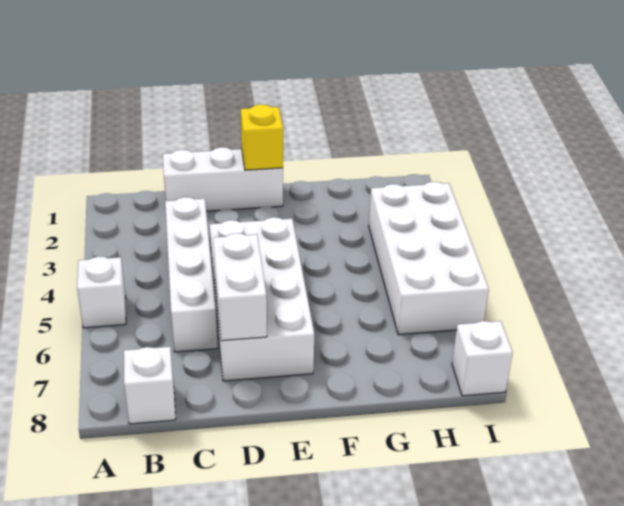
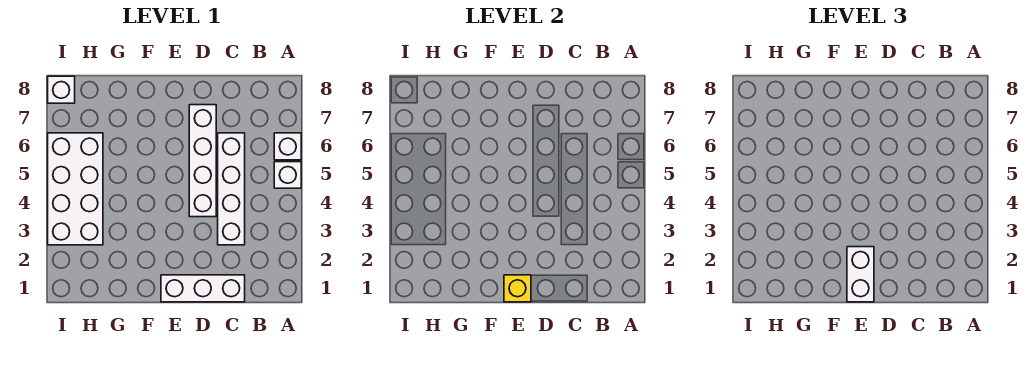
white 1x1 brick [124,347,176,424] -> white 1x1 brick moved to [274,133,301,160]
white 2x4 brick [210,217,314,381] -> white 1x4 brick [189,105,216,217]
white 1x2 brick [213,233,267,341] -> white 1x2 brick moved to [847,247,874,302]

